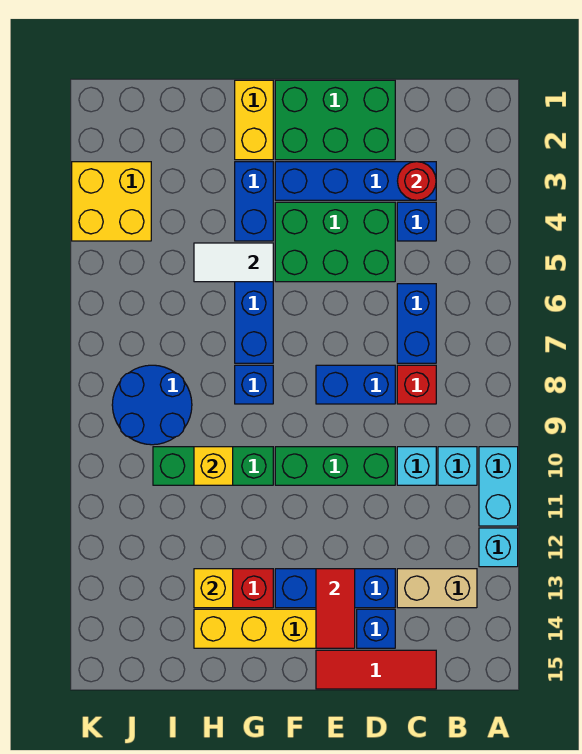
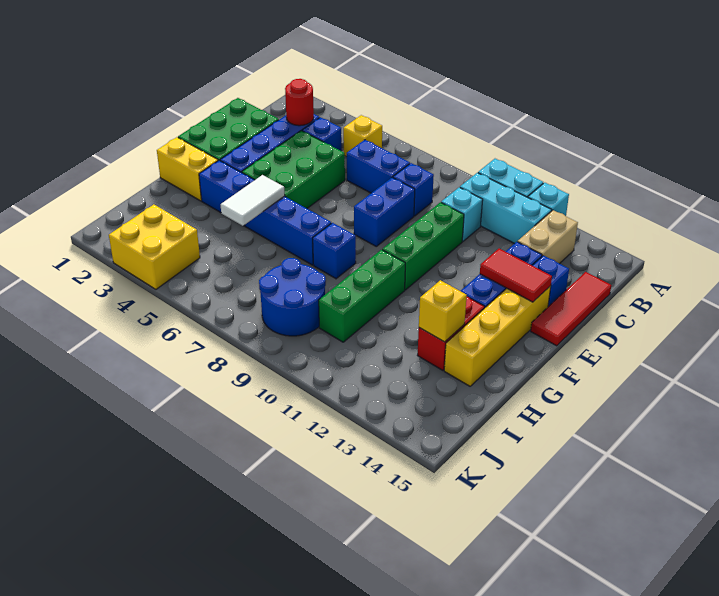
cyan 1x1 brick [438,447,477,485] -> cyan 1x3 brick [460,173,552,244]
red 1x1 brick [397,365,436,404] -> blue 1x1 brick [393,163,434,216]
yellow 1x1 brick [194,447,233,485] -> yellow 1x1 brick moved to [343,115,382,157]

